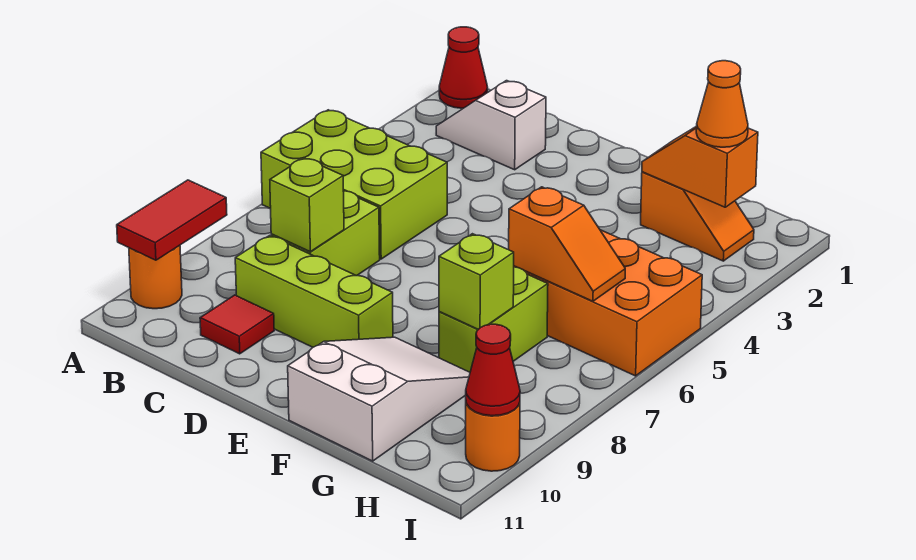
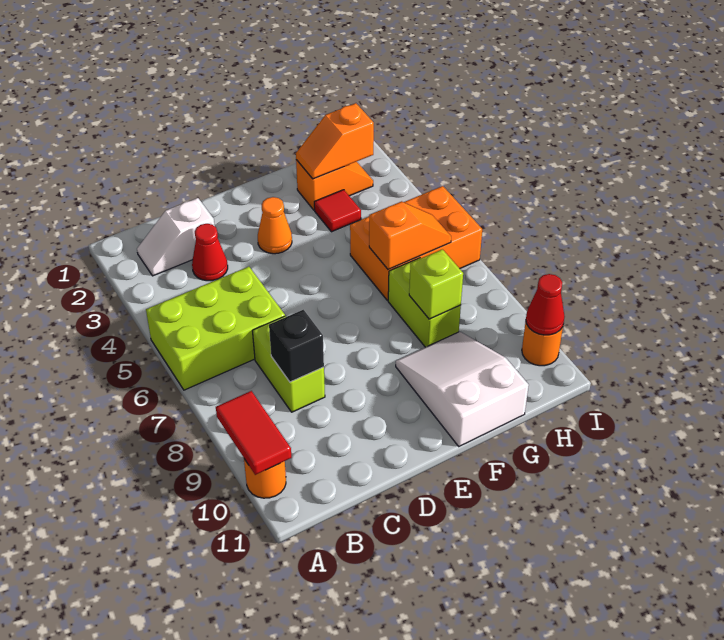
red 1x1 cone [439,27,488,108] -> red 1x1 cone moved to [192,224,228,281]
lime 1x1 brick [270,158,344,252] -> black 1x1 brick [269,310,324,382]
lime 1x3 brick [235,236,393,347] -> none
red 1x1 tile [200,295,274,354] -> red 1x1 tile moved to [314,190,361,232]
orange 1x1 cone [696,61,748,147] -> orange 1x1 cone moved to [258,197,292,254]

